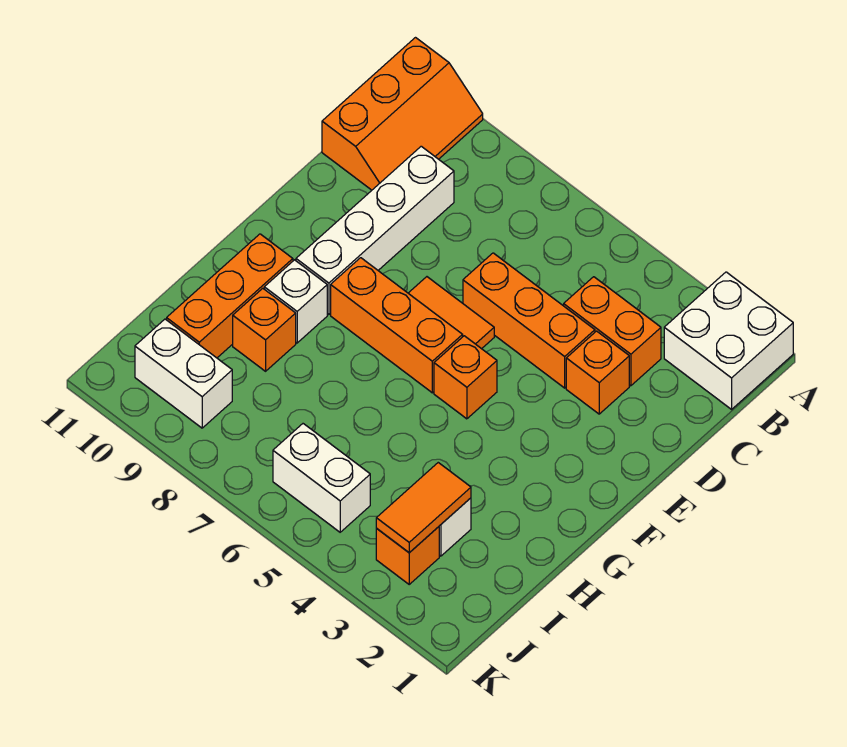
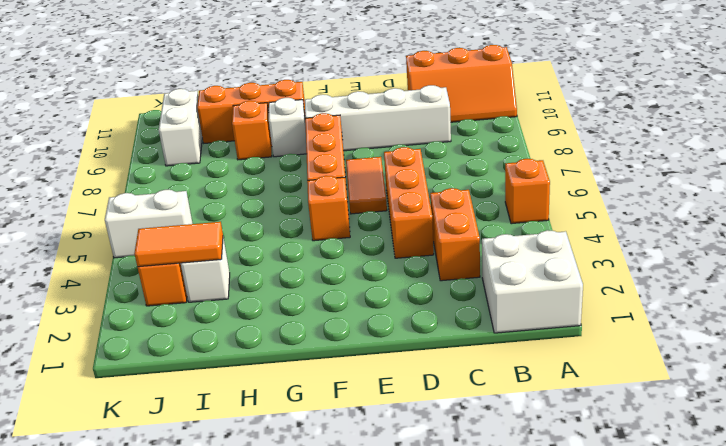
orange 1x1 brick [566,331,629,414] -> orange 1x1 brick moved to [505,159,550,224]
white 1x2 brick [273,424,370,532] -> white 1x2 brick turned to [105,190,193,258]

